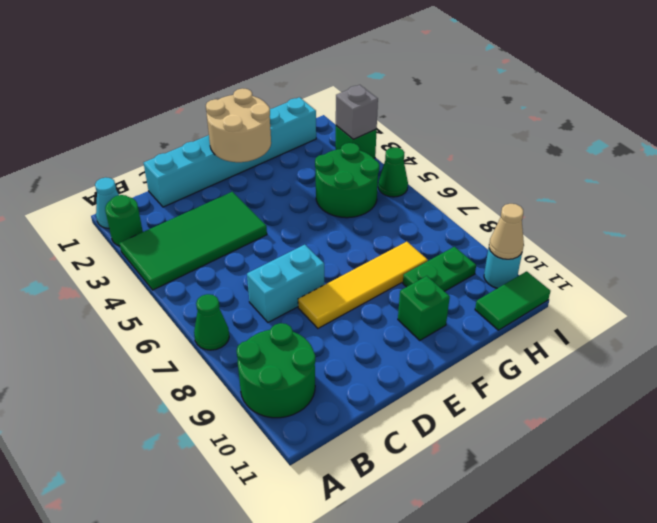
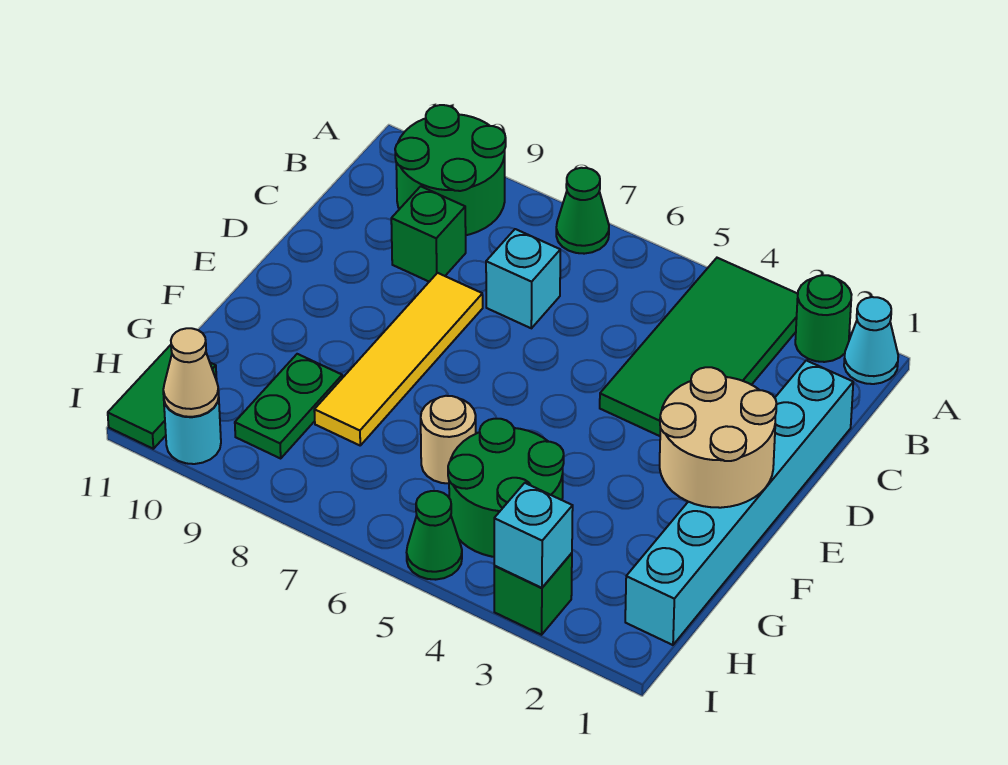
cyan 1x2 brick [247,245,325,322] -> cyan 1x1 brick [486,229,560,328]
green 1x1 brick [398,276,450,340] -> green 1x1 brick moved to [391,186,466,282]
none -> tan 1x1 round brick [421,396,476,483]
grey 1x1 brick [336,85,378,139] -> cyan 1x1 brick [494,483,573,588]

